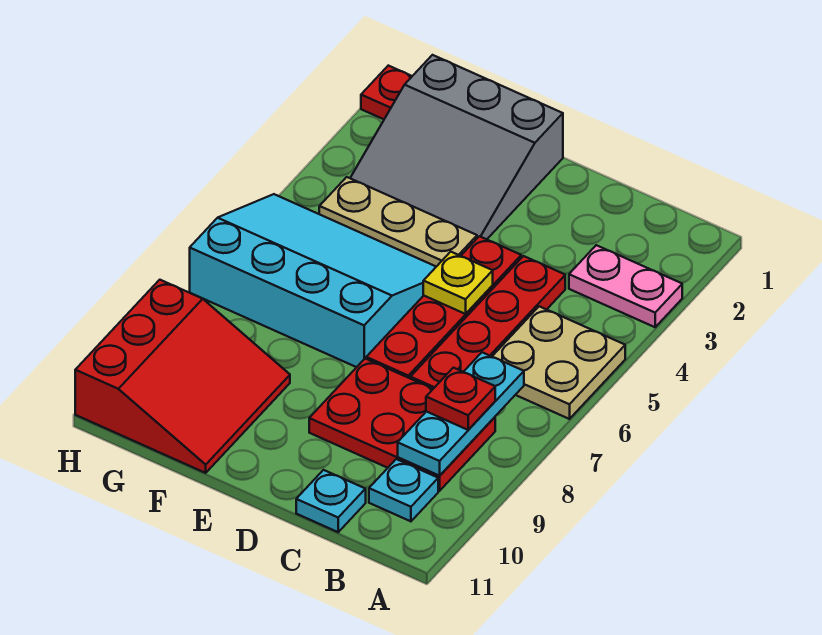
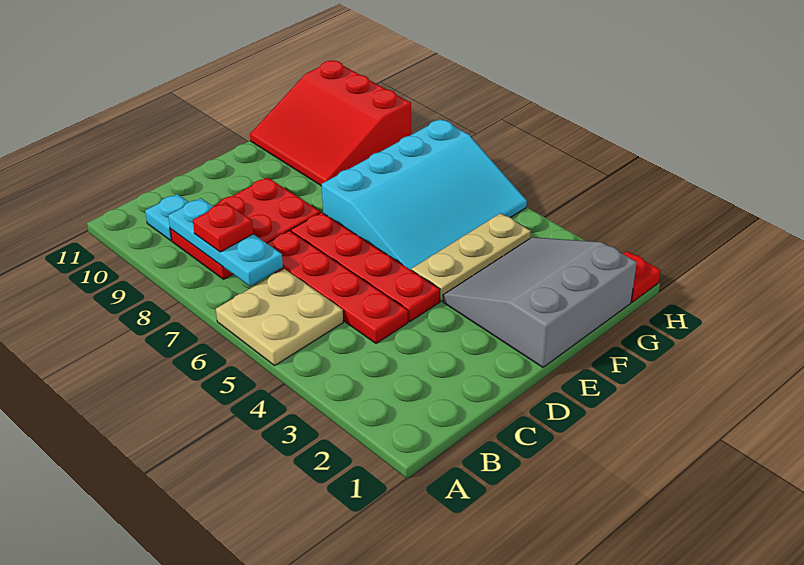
pink 1x2 plate [569,245,682,327] -> none
cyan 1x1 plate [296,470,366,532] -> none
yellow 1x1 plate [423,252,493,314] -> none

